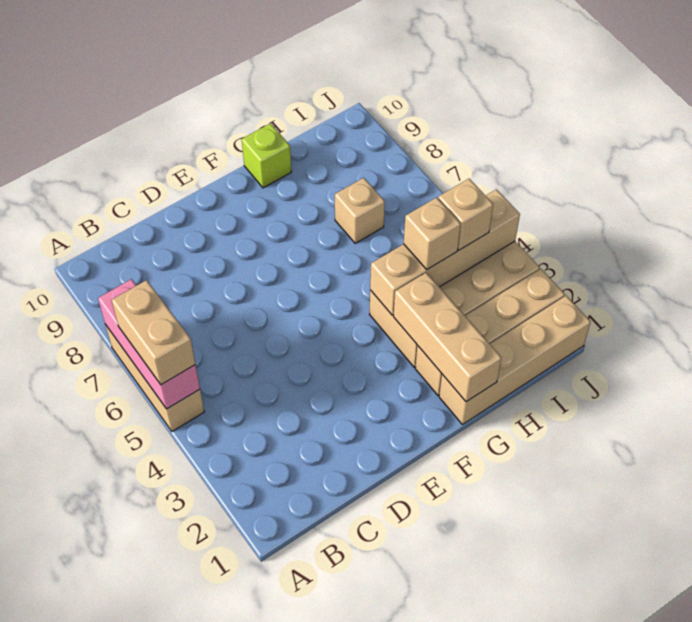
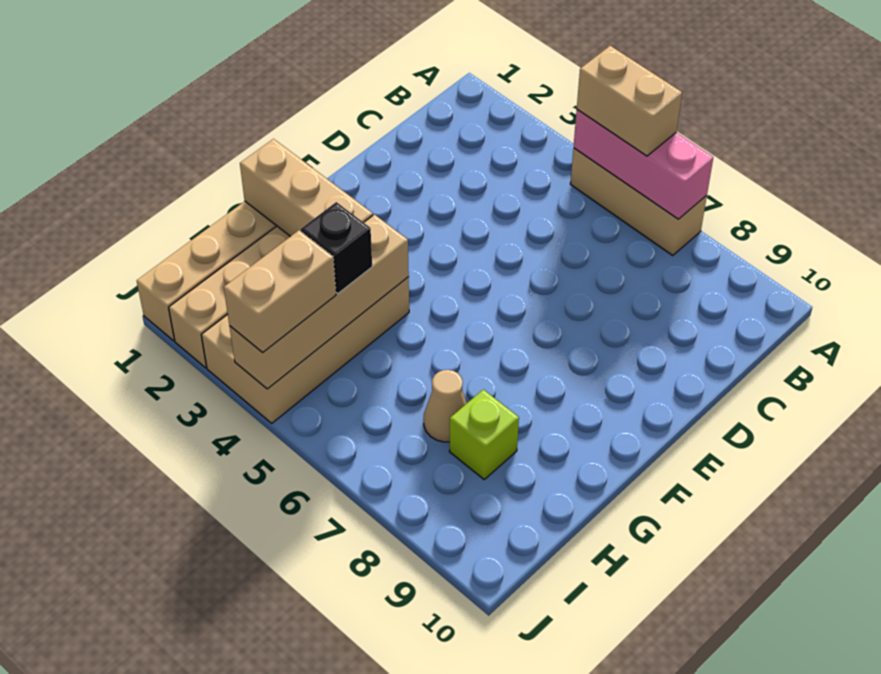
lime 1x1 brick [242,124,291,188] -> lime 1x1 brick moved to [449,389,519,479]
tan 1x1 brick [404,197,461,269] -> black 1x1 brick [301,202,372,293]
tan 1x1 brick [335,178,385,243] -> tan 1x1 cone [424,370,467,442]
tan 1x1 brick [438,179,493,250] -> tan 1x2 brick [224,230,336,353]

